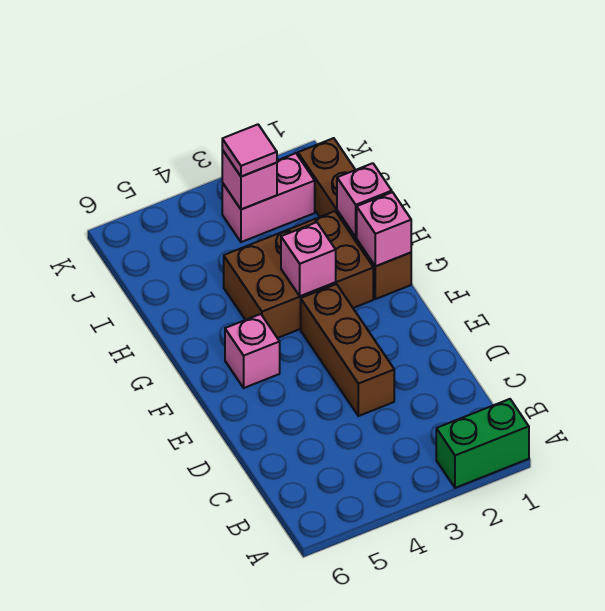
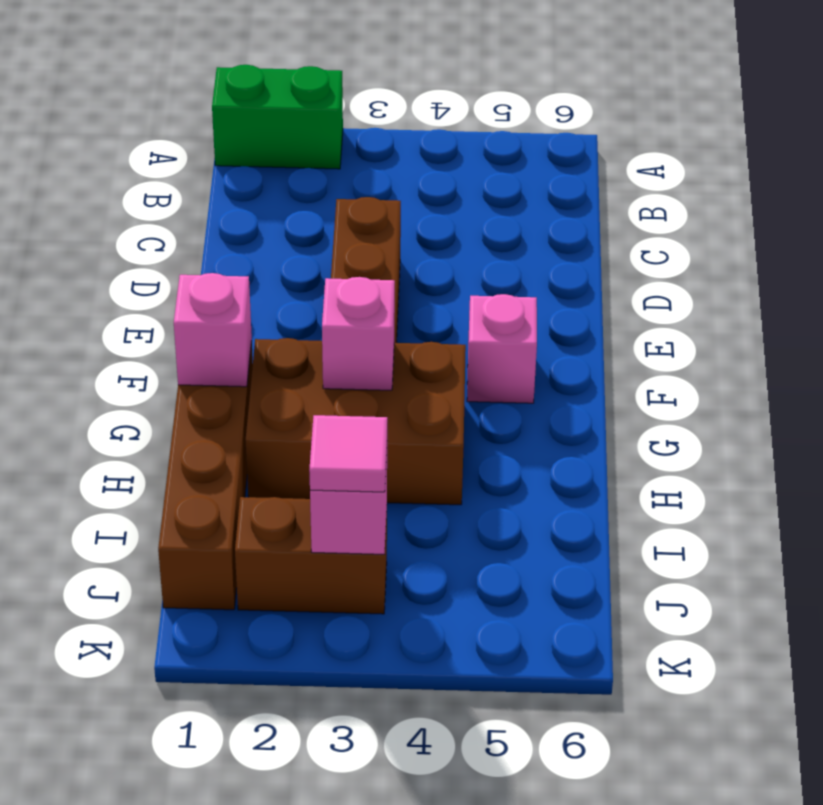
pink 1x1 brick [337,163,392,237] -> none
pink 1x2 brick [222,153,315,242] -> brown 1x2 brick [235,497,387,614]

